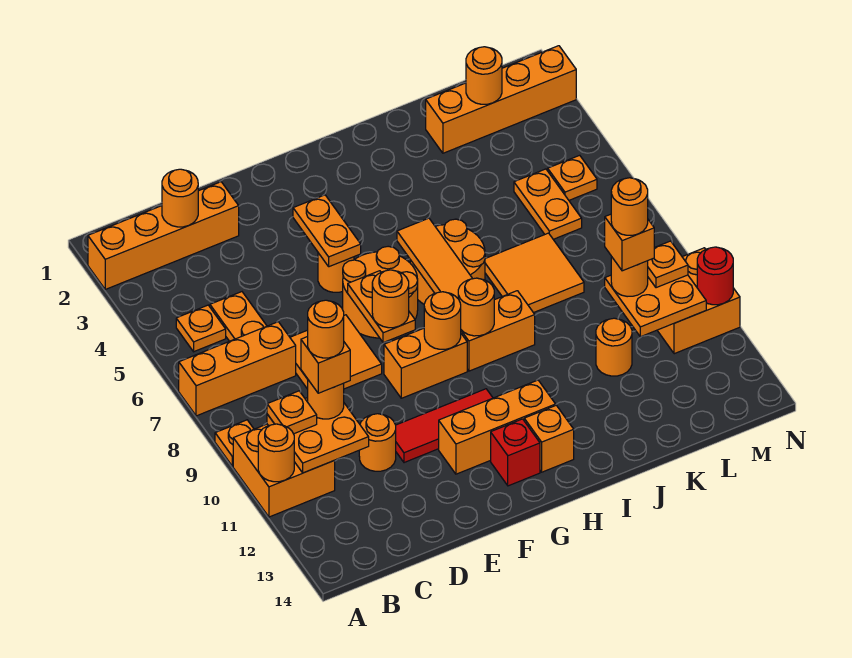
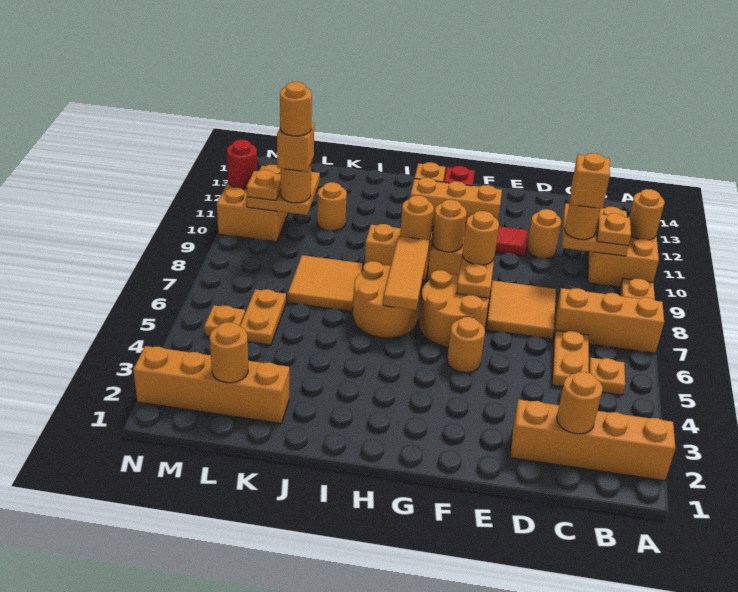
orange 1x1 round brick [308,300,344,358] -> none
orange 1x2 plate [293,195,361,267] -> none

